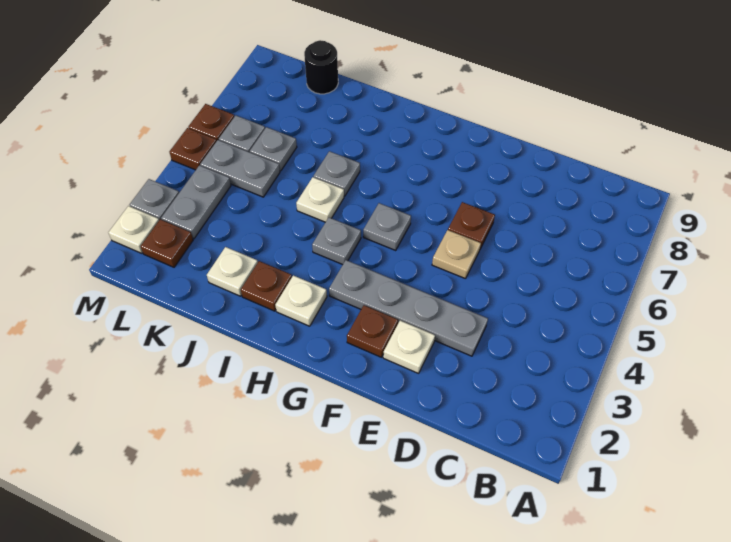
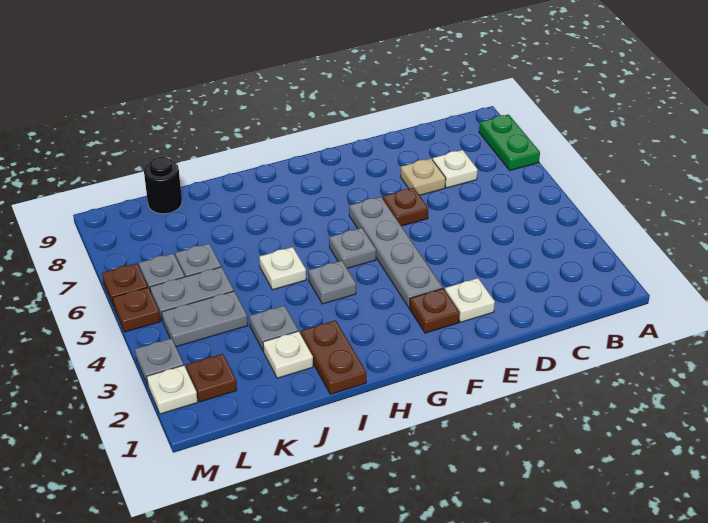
none -> green 1x2 plate [479,115,540,170]
grey 1x4 plate [329,260,488,356] -> grey 1x4 plate turned to [349,197,443,307]
tan 1x1 plate [432,230,481,279] -> tan 1x1 plate moved to [400,159,446,195]
white 1x1 plate [275,275,327,326] -> white 1x1 plate moved to [433,150,478,188]
brown 1x1 plate [241,261,292,311] -> brown 1x2 plate [301,320,366,394]
grey 1x1 plate [314,151,360,196] -> grey 1x1 plate moved to [249,306,298,351]
grey 1x2 plate [161,165,231,239] -> grey 1x2 plate turned to [162,291,248,347]

